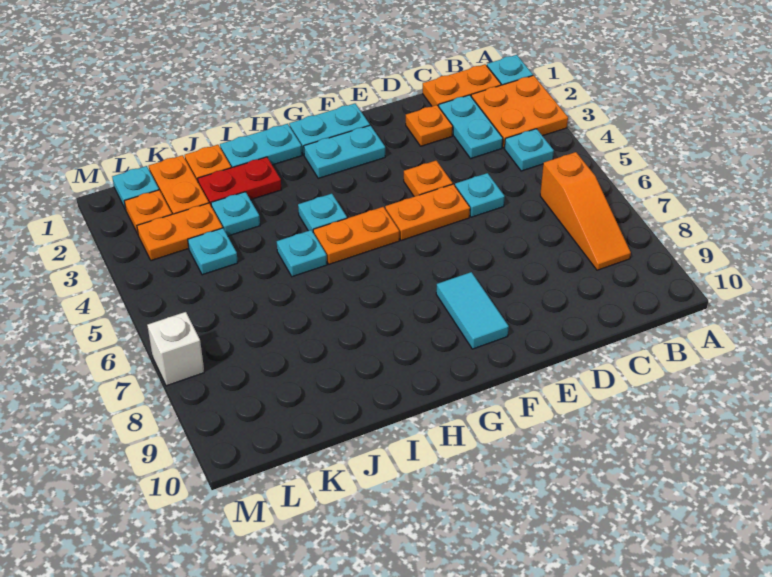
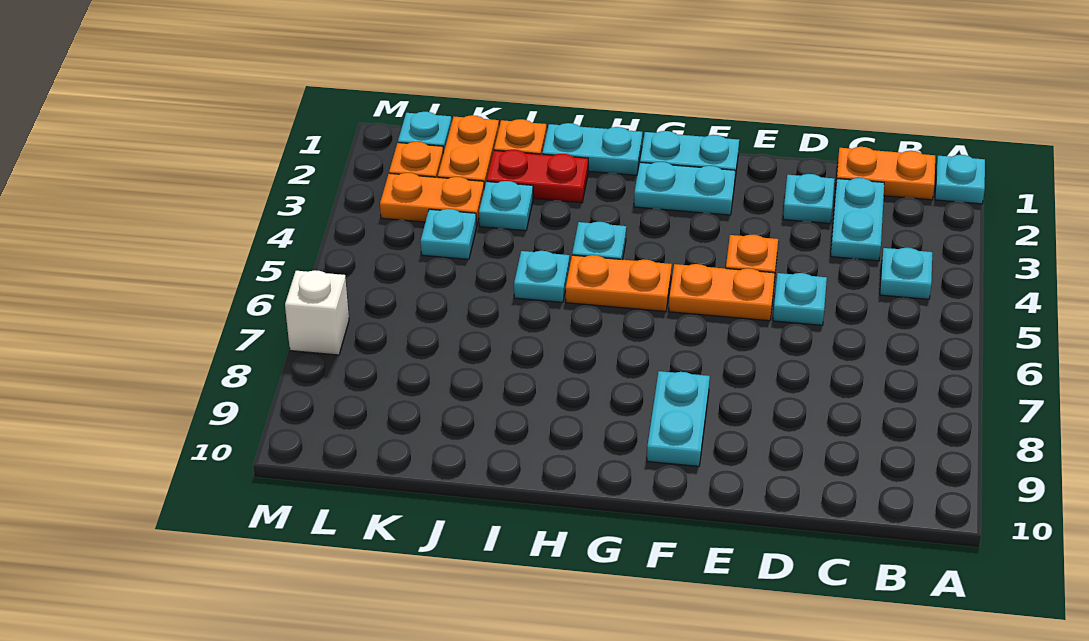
orange 2x2 plate [471,75,568,148] -> none
orange 1x3 slope [540,152,631,270] -> none
orange 1x1 plate [406,105,453,146] -> cyan 1x1 plate [783,174,834,223]
cyan 1x2 tile [436,272,509,349] -> cyan 1x2 plate [647,371,710,466]

